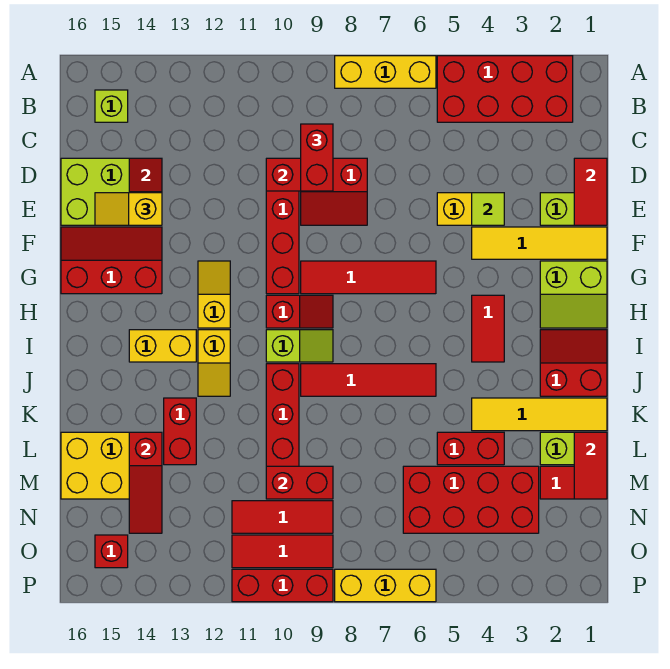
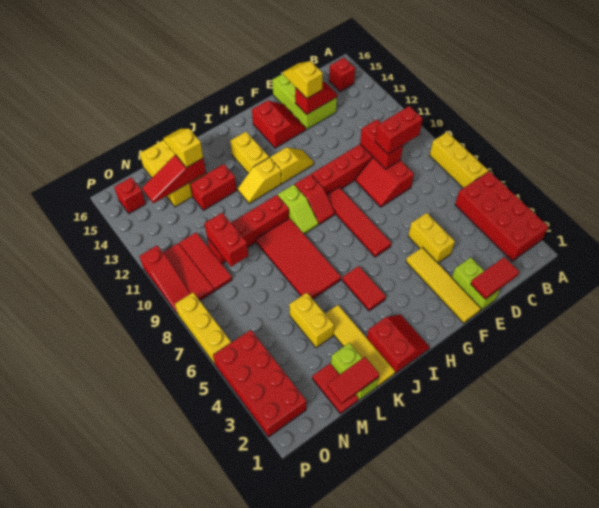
lime 1x1 brick [95,90,128,122] -> red 1x1 brick [329,58,355,91]
lime 1x1 tile [472,193,504,225] -> none
red 2x3 slope [61,227,162,294] -> red 2x2 slope [252,100,306,148]
lime 2x2 slope [540,261,607,328] -> none
red 1x2 tile [472,295,504,362] -> red 1x2 tile turned to [342,266,386,311]
red 1x4 tile [301,364,436,396] -> red 2x4 tile [256,218,341,299]
red 1x2 brick [437,432,504,465] -> yellow 1x2 brick [289,293,334,348]
none -> yellow 1x2 slope [163,128,203,168]
red 2x4 brick [403,466,539,533] -> red 2x4 brick moved to [213,330,306,437]
red 1x3 brick [232,569,333,602] -> red 1x3 slope [140,246,190,314]

